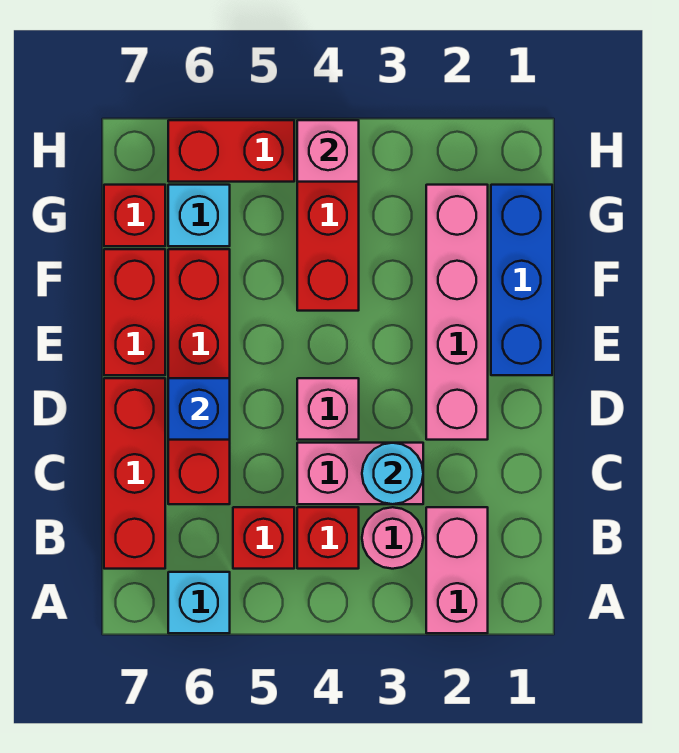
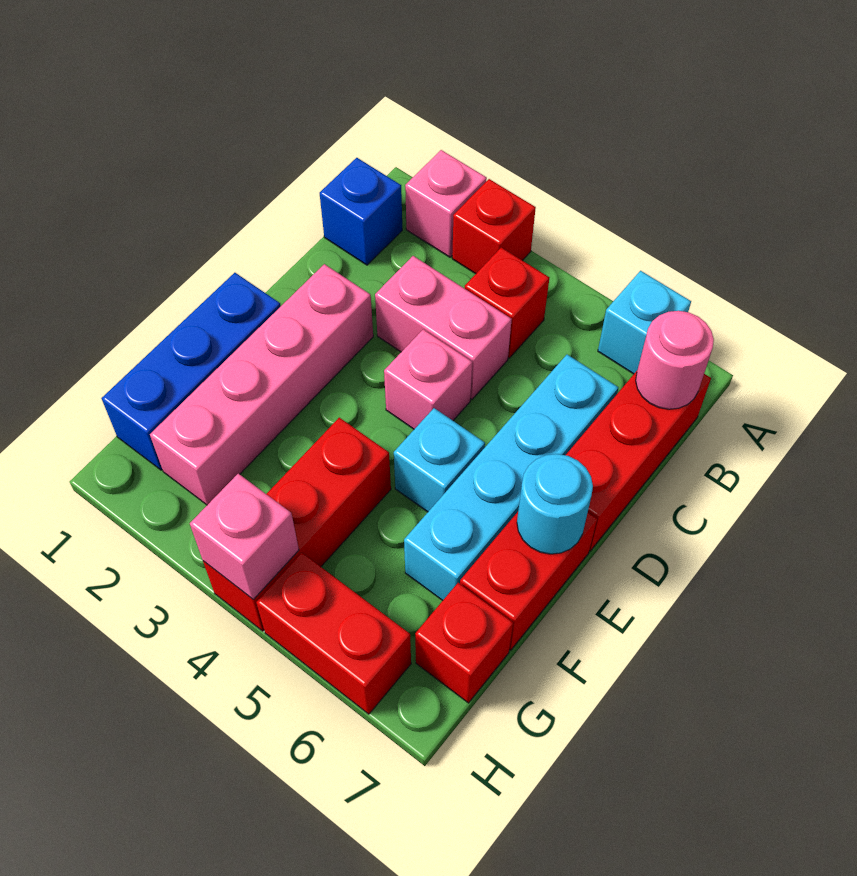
pink 1x2 brick [426,507,488,633] -> pink 1x1 brick [405,150,487,257]
pink 1x1 round brick [362,507,423,569] -> pink 1x1 round brick moved to [636,311,714,409]
red 1x1 brick [233,507,294,569] -> red 1x1 brick moved to [452,179,536,274]
cyan 1x1 round brick [362,443,423,504] -> cyan 1x1 round brick moved to [517,454,593,554]
red 1x4 brick [168,249,230,504] -> cyan 1x4 brick [404,355,619,600]
blue 1x1 brick [168,378,230,440] -> blue 1x1 brick moved to [320,158,402,265]
cyan 1x1 brick [168,185,230,246] -> cyan 1x1 brick moved to [394,408,485,512]

